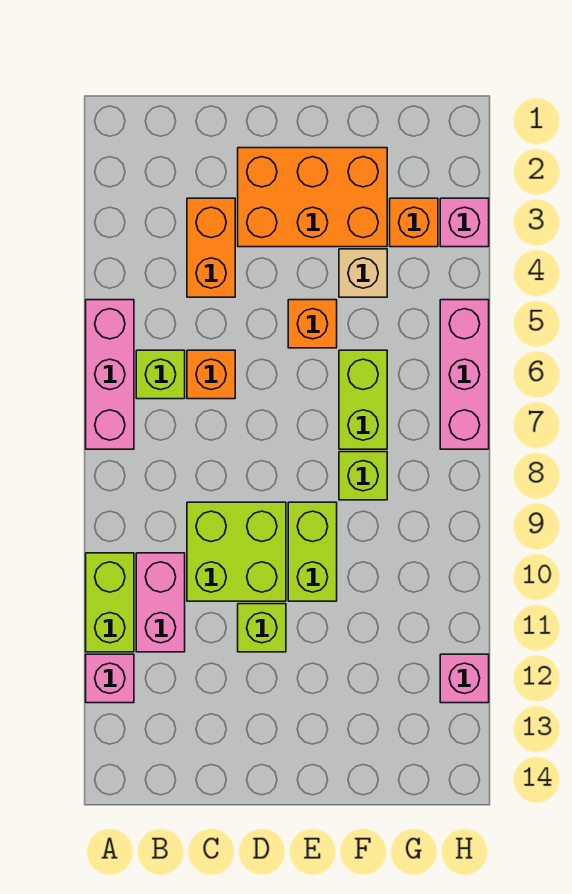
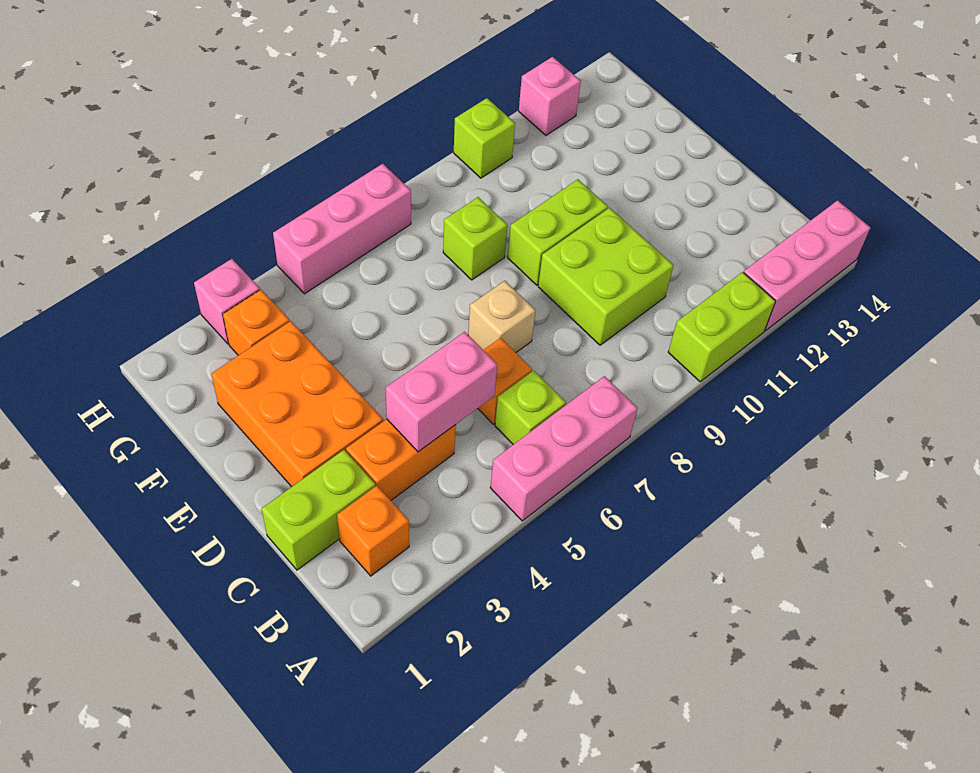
pink 1x1 brick [86,654,134,703] -> pink 1x3 brick [744,200,871,331]
pink 1x2 brick [136,553,185,652] -> pink 1x2 brick moved to [386,332,497,452]
lime 1x1 brick [238,604,286,652] -> lime 1x1 brick moved to [454,98,515,178]
orange 1x1 brick [288,300,337,348] -> orange 1x1 brick moved to [337,486,409,576]
tan 1x1 brick [339,249,387,297] -> tan 1x1 brick moved to [468,281,536,352]
lime 1x2 brick [339,350,387,449] -> lime 1x2 brick moved to [262,450,375,570]

